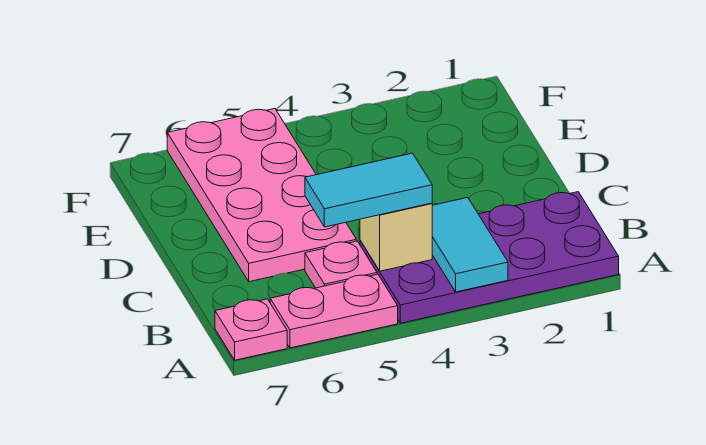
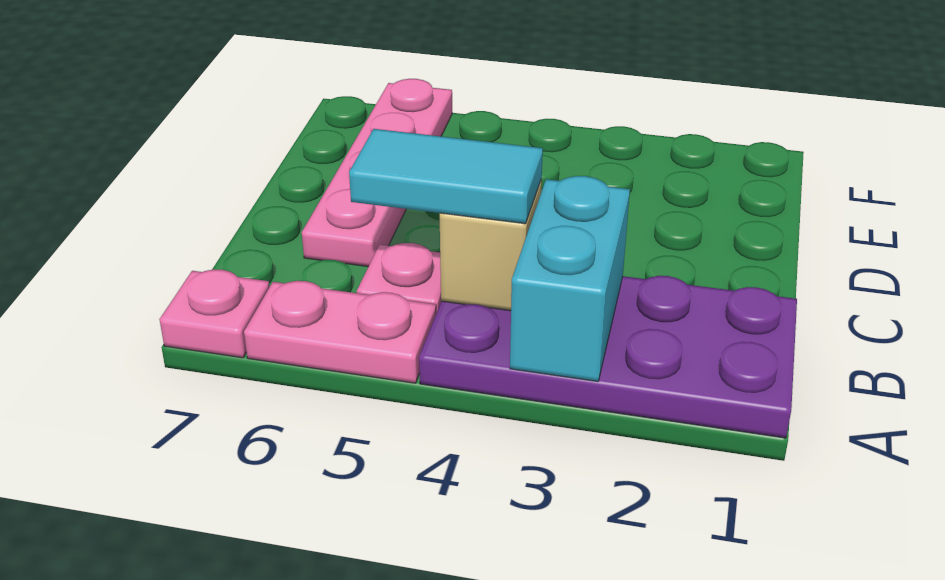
cyan 1x2 tile [432,198,508,292] -> cyan 1x2 brick [510,176,630,382]
pink 2x4 plate [167,109,356,282] -> pink 1x4 plate [302,79,452,267]

